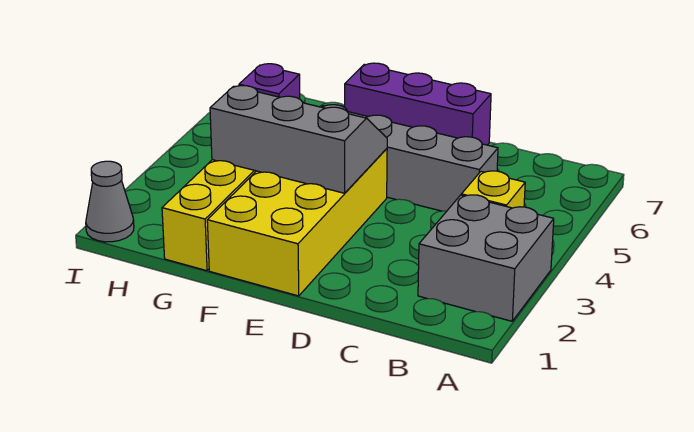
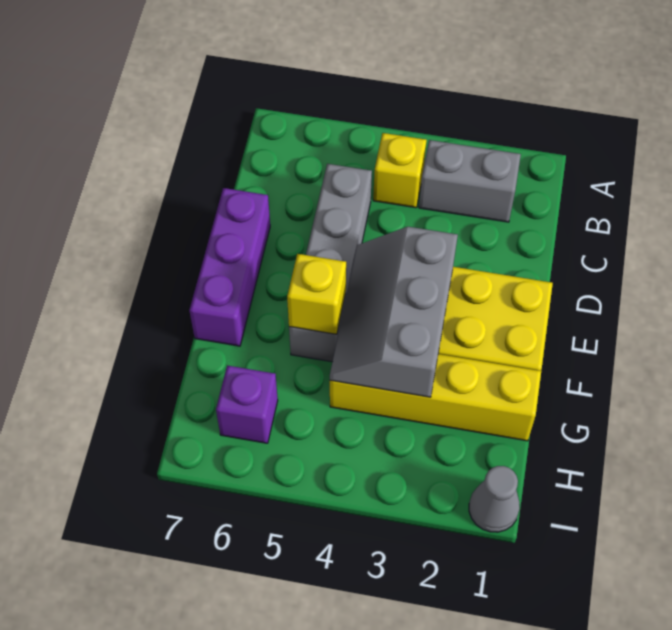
grey 2x2 brick [418,195,554,321] -> grey 1x2 brick [419,140,521,222]
none -> yellow 1x1 brick [287,254,346,334]

